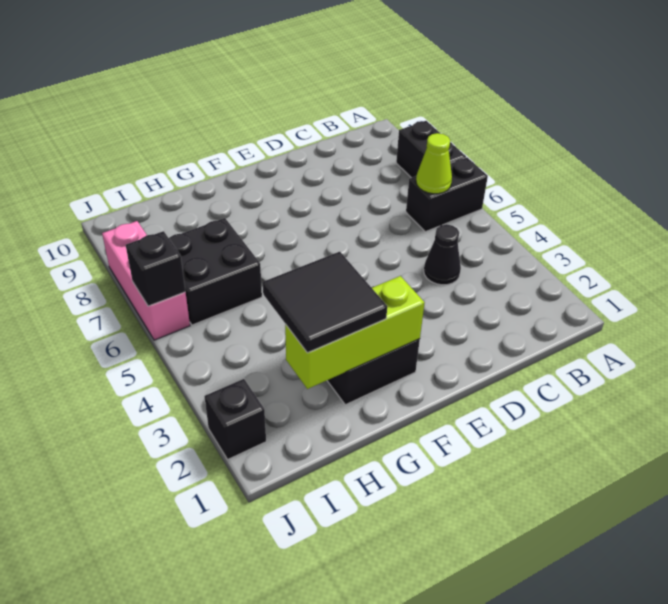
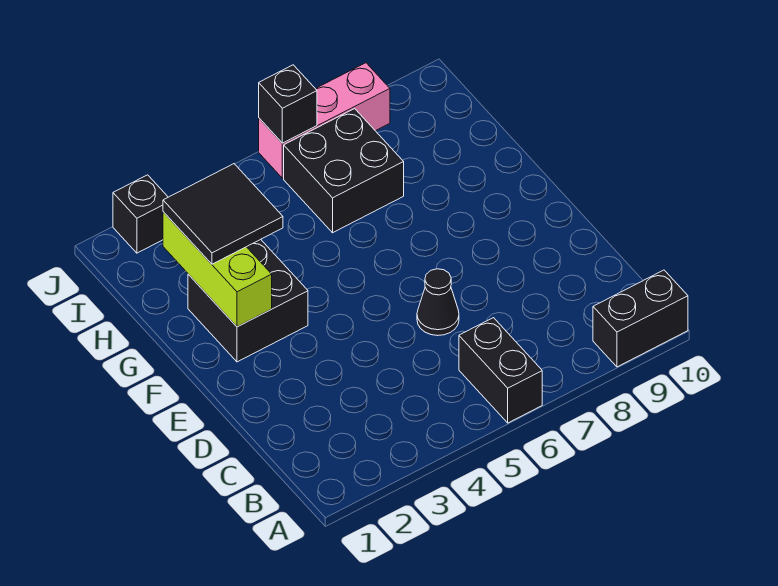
black 1x2 brick [396,121,466,178] -> black 1x2 brick moved to [593,270,688,367]
lime 1x1 cone [416,133,452,194] -> none
black 1x1 cone [424,224,461,285] -> black 1x1 cone moved to [417,269,459,336]

